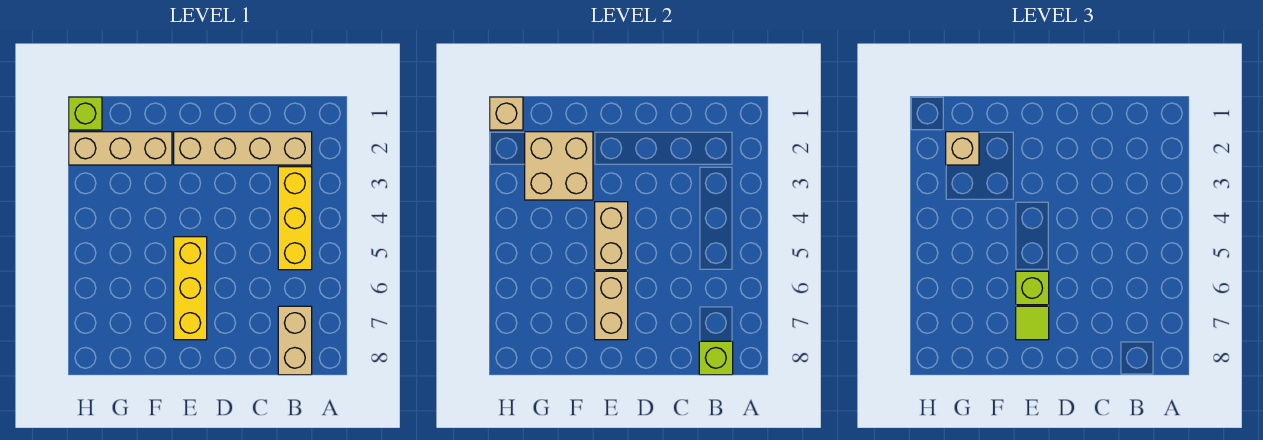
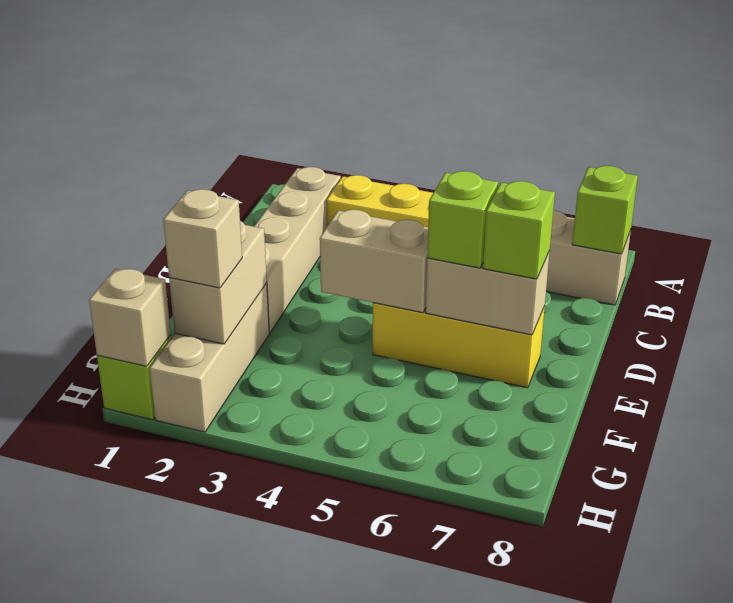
lime 1x1 tile [1016,306,1049,340] -> lime 1x1 brick [483,181,555,279]
tan 2x2 brick [525,132,593,200] -> tan 1x2 brick [169,221,267,344]

